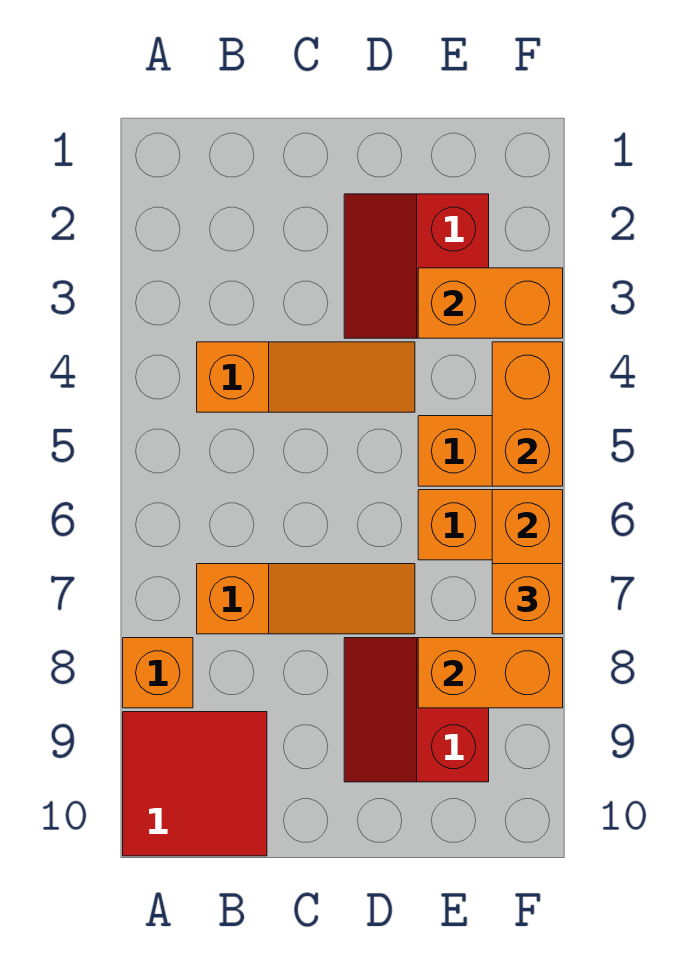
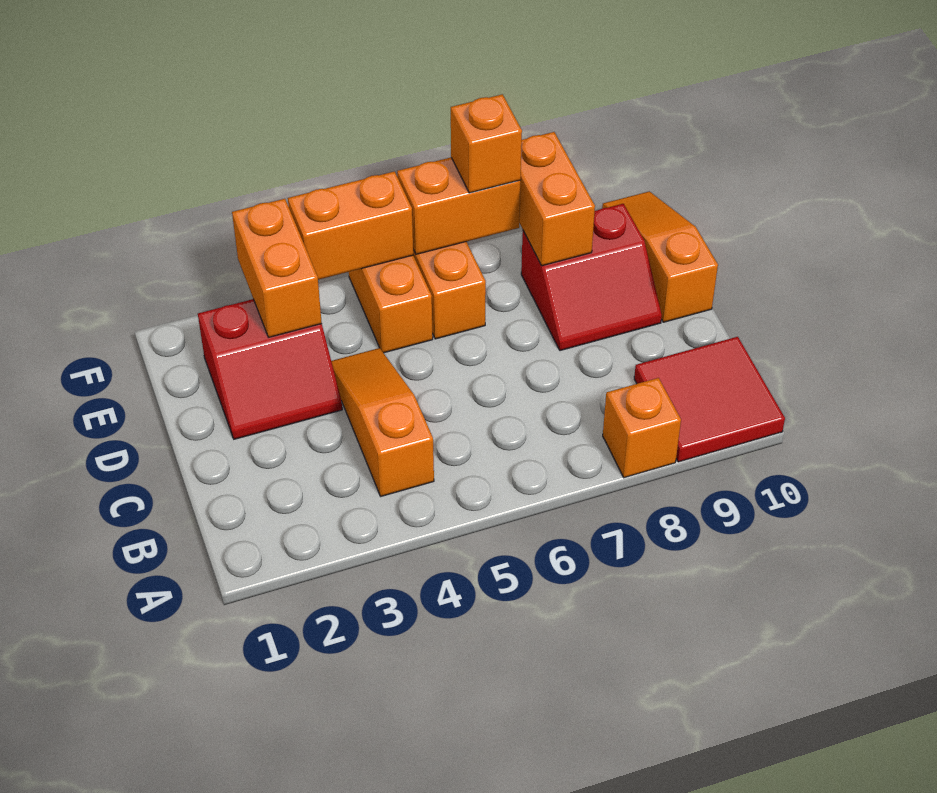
orange 1x3 slope [197,564,415,634] -> orange 1x3 slope moved to [602,191,718,322]

